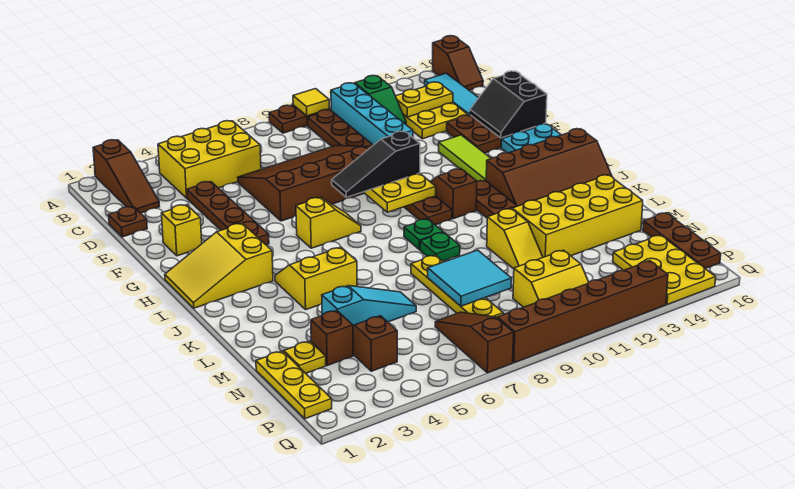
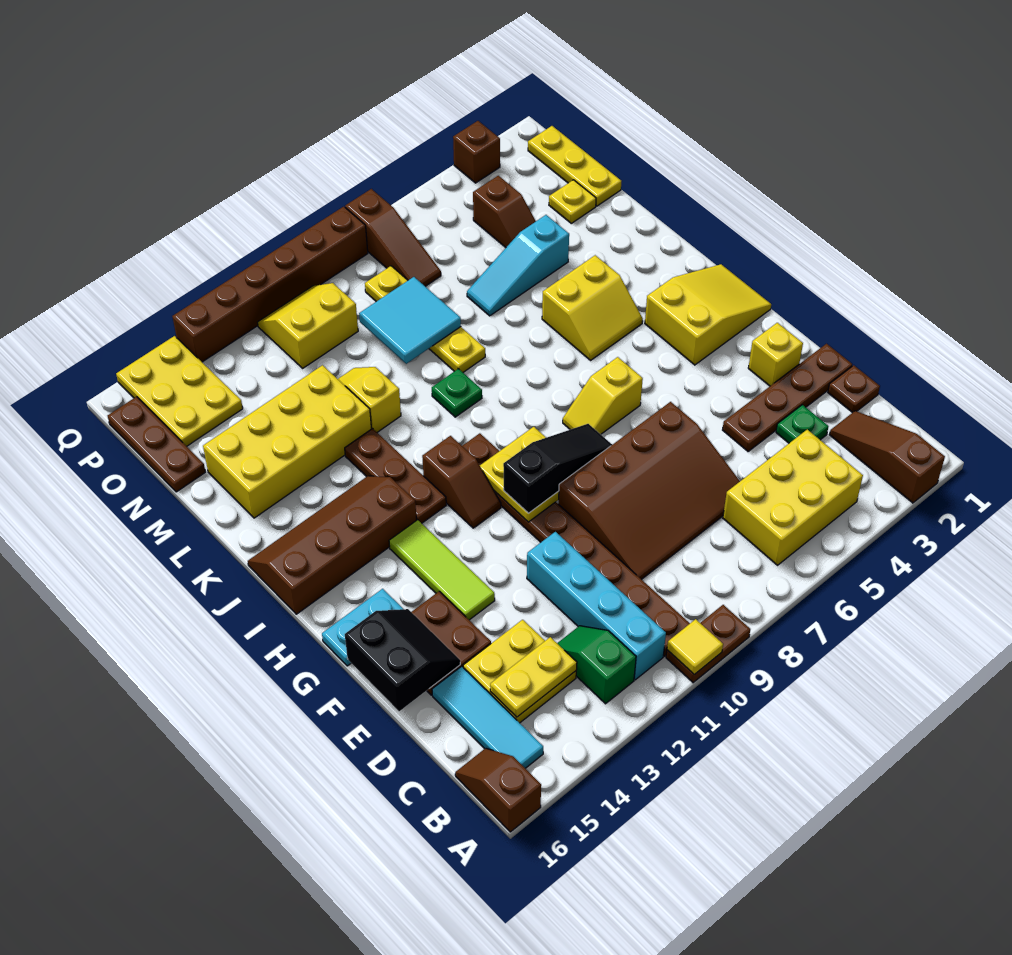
brown 1x4 plate [187,182,269,245] -> brown 1x4 plate turned to [723,344,852,451]
green 1x1 plate [404,219,443,250] -> green 1x1 plate moved to [776,405,829,443]
brown 1x1 brick [311,311,353,365] -> brown 1x1 brick moved to [453,121,500,183]

